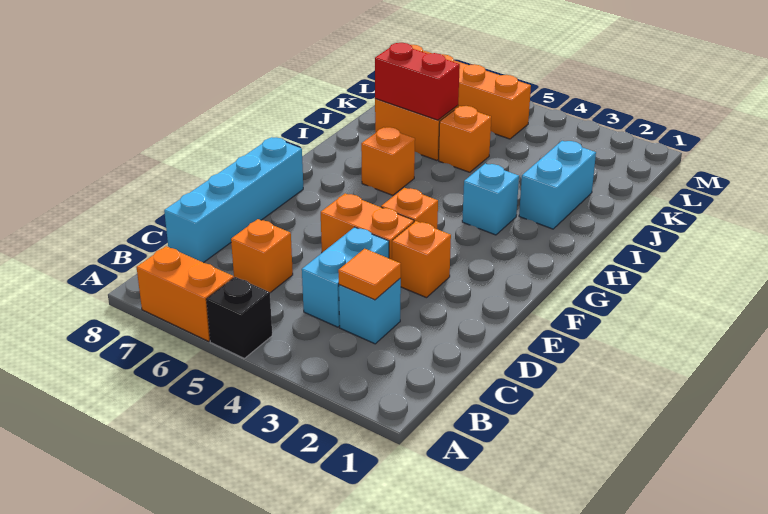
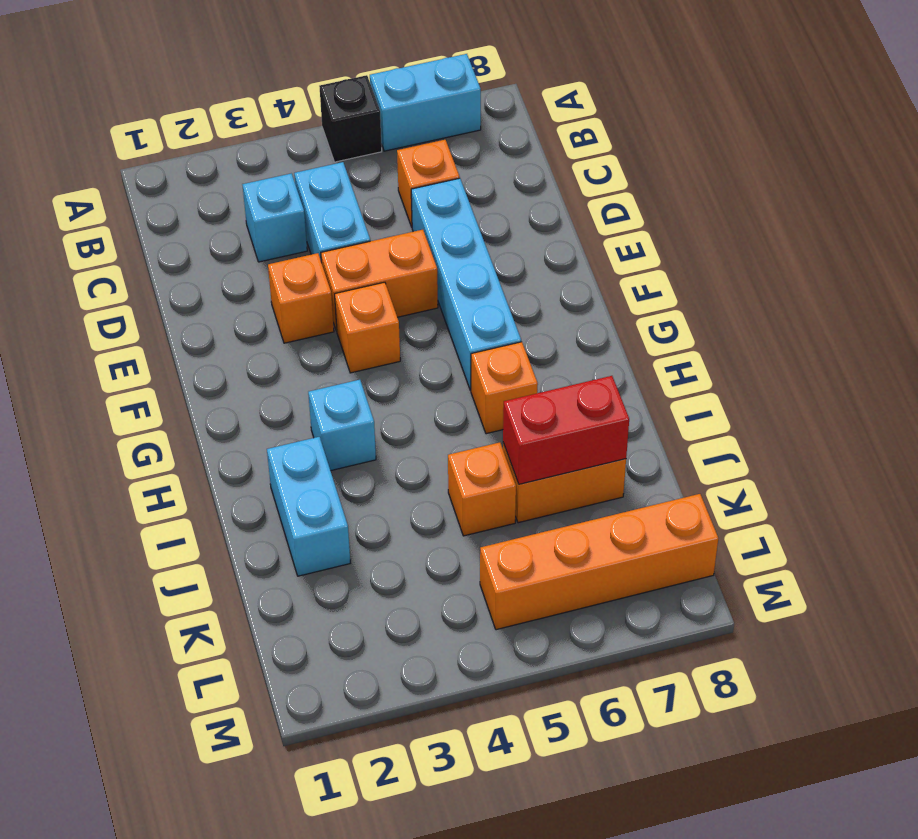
orange 1x2 brick [137,246,234,341] -> cyan 1x2 brick [370,54,481,151]
orange 1x1 tile [338,249,401,300] -> none
cyan 1x4 brick [164,137,303,263] -> cyan 1x4 brick moved to [411,178,521,391]

